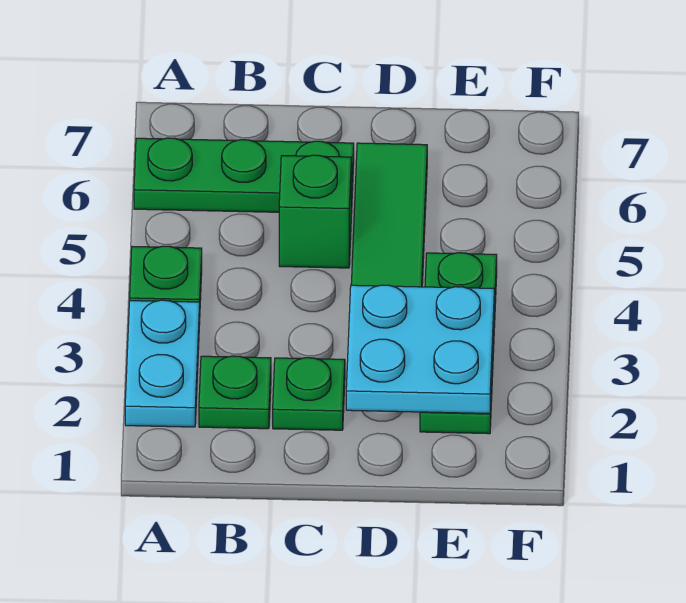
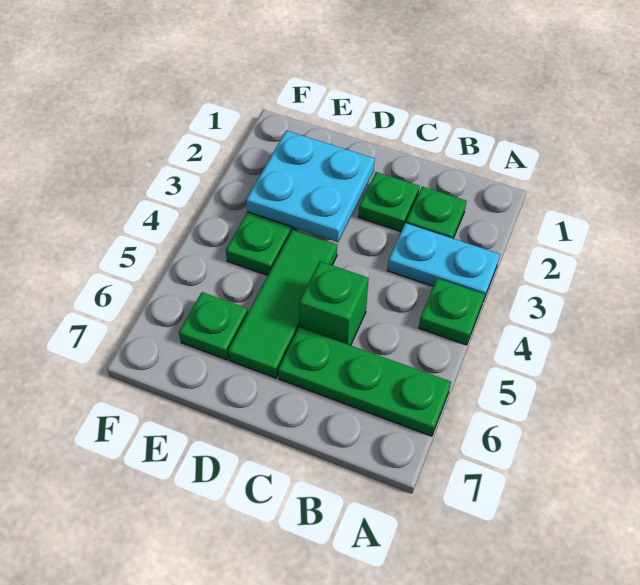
cyan 1x2 plate [125,300,200,427] -> cyan 1x2 plate turned to [387,223,500,301]
none -> green 1x1 plate [179,292,248,360]

